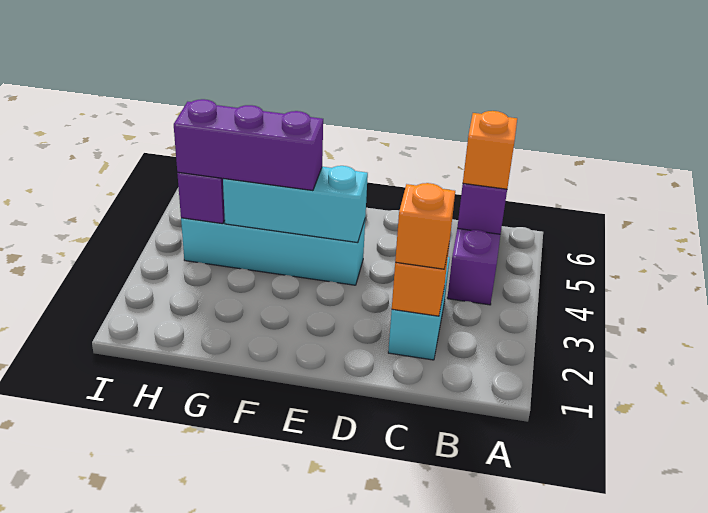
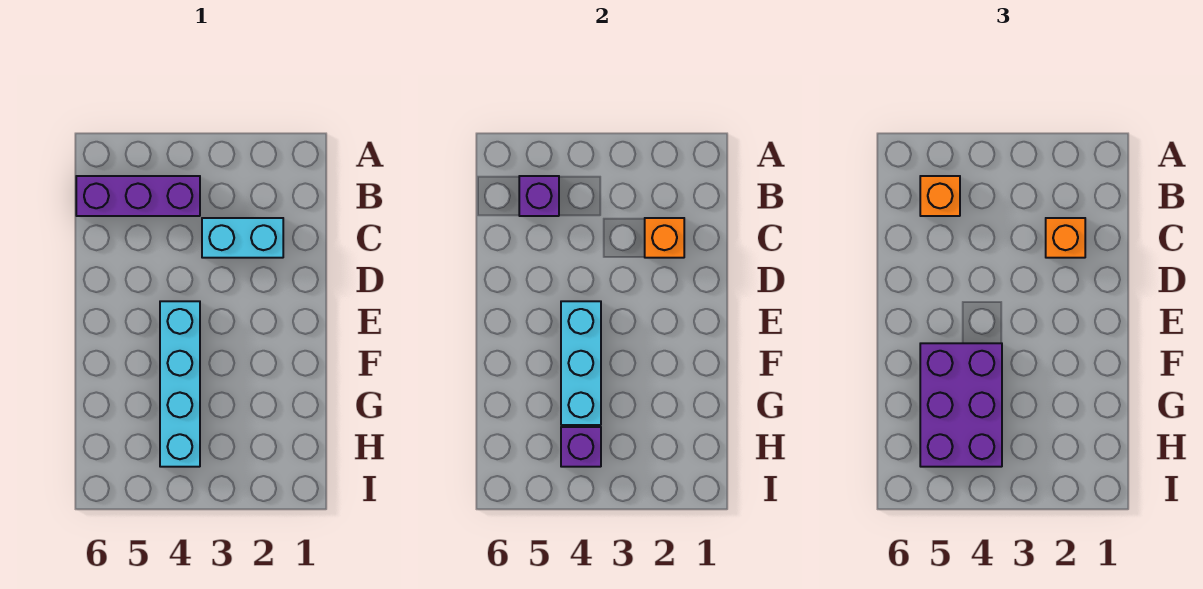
purple 1x3 brick [174,99,323,191] -> purple 2x3 brick [920,343,1002,467]

